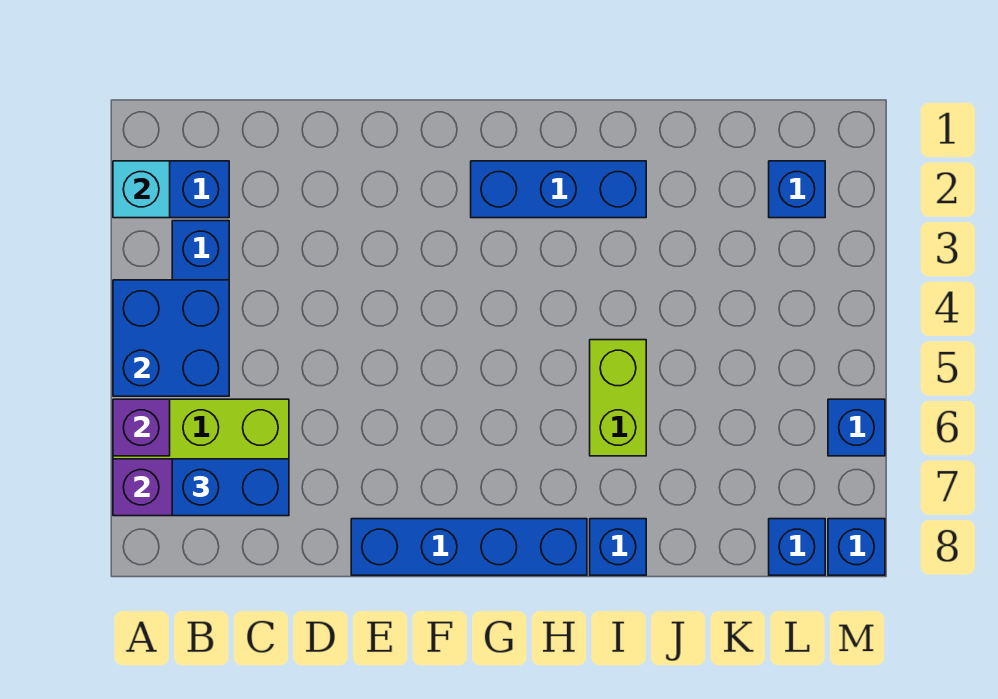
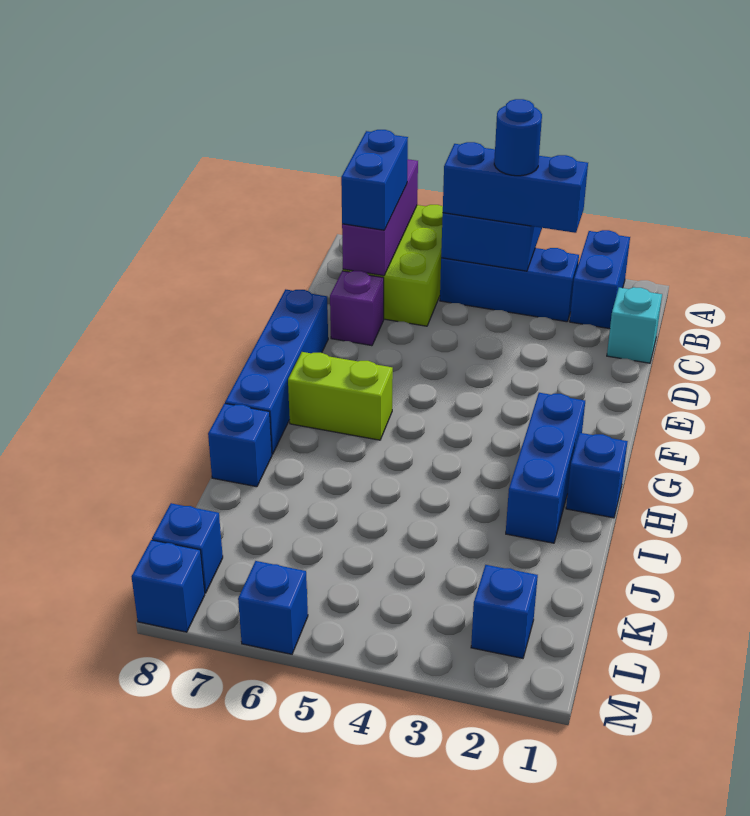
cyan 1x1 brick [113,161,170,218] -> cyan 1x1 brick moved to [607,287,662,363]
purple 1x1 brick [113,399,170,456] -> purple 1x1 brick moved to [330,271,384,346]
none -> blue 1x3 brick [443,142,588,233]
none -> blue 1x1 round brick [494,99,542,176]
none -> blue 1x1 brick [566,433,628,518]
lime 1x2 brick [590,340,646,456] -> lime 1x2 brick moved to [288,352,393,440]

